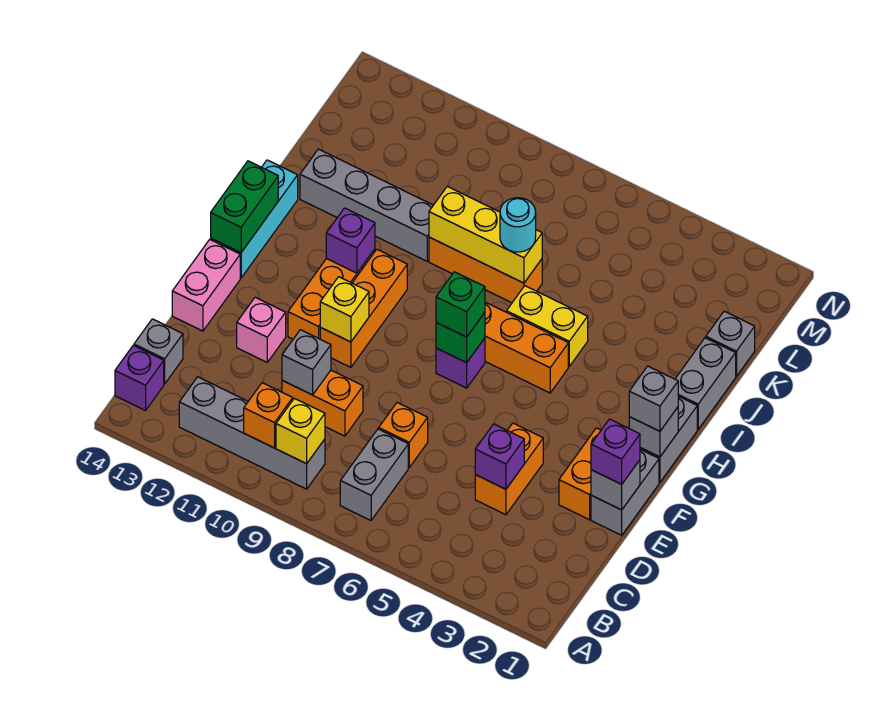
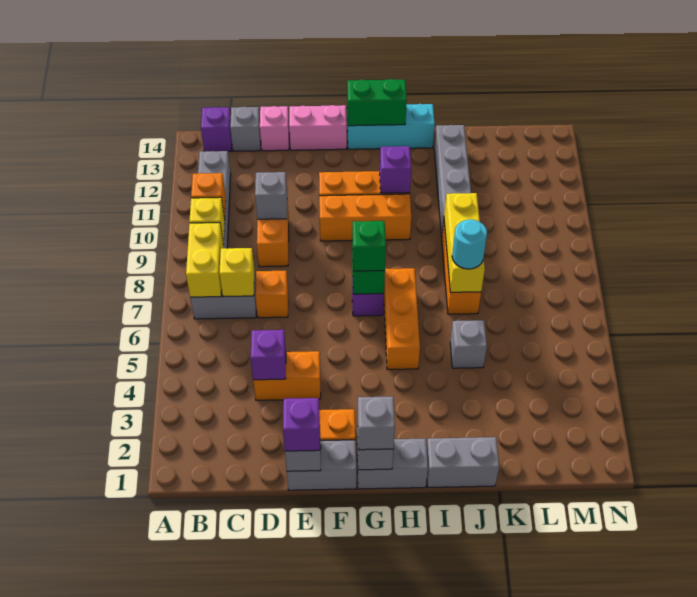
pink 1x1 brick [237,297,286,362] -> pink 1x1 brick moved to [260,106,289,151]
yellow 1x1 brick [320,277,369,342] -> yellow 1x1 brick moved to [219,248,254,297]
yellow 1x2 brick [507,286,588,366] -> yellow 1x2 brick moved to [186,223,223,297]
grey 1x1 brick [706,311,755,376] -> grey 1x1 brick moved to [450,320,487,368]

